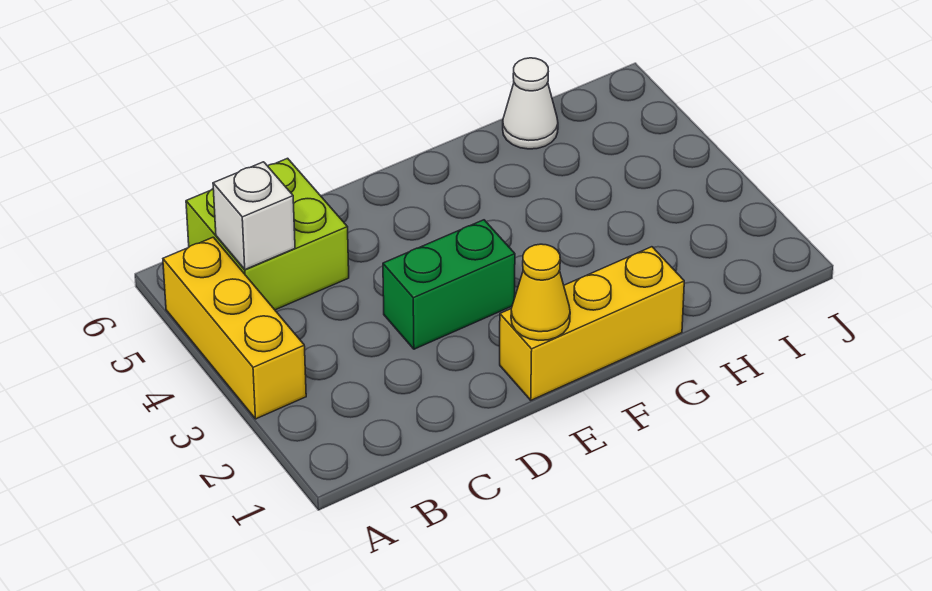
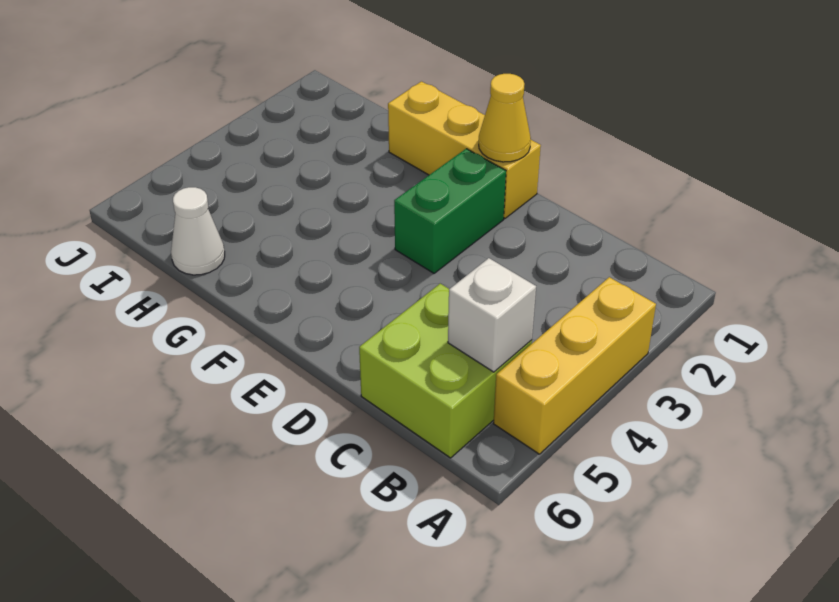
green 1x2 brick [383,220,515,349] -> green 1x2 brick turned to [394,149,506,273]

